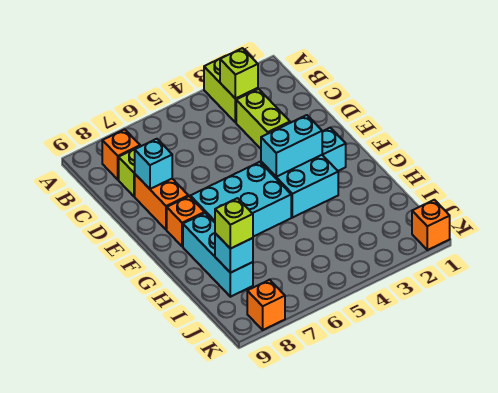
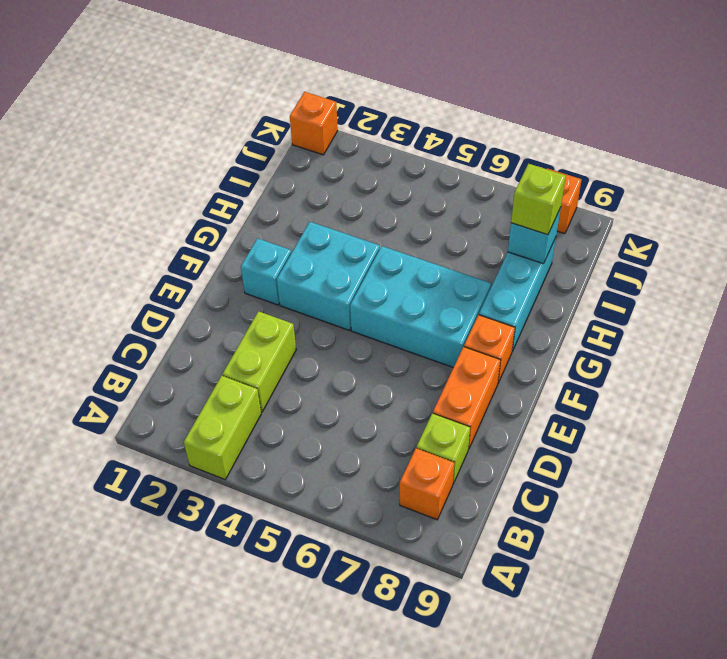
lime 1x1 brick [220,48,258,99] -> none
cyan 1x1 brick [135,139,172,189] -> none
cyan 1x2 brick [261,115,322,177] -> none

